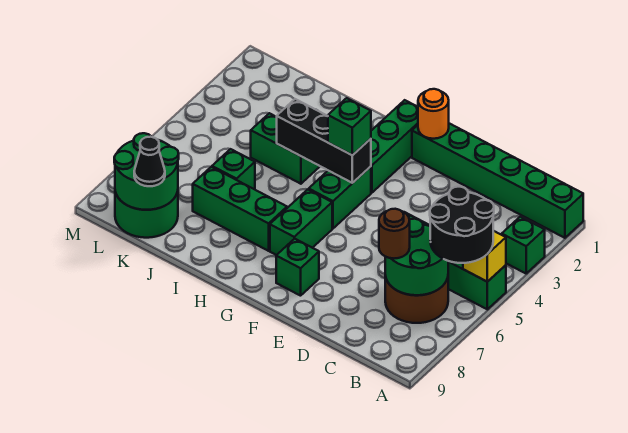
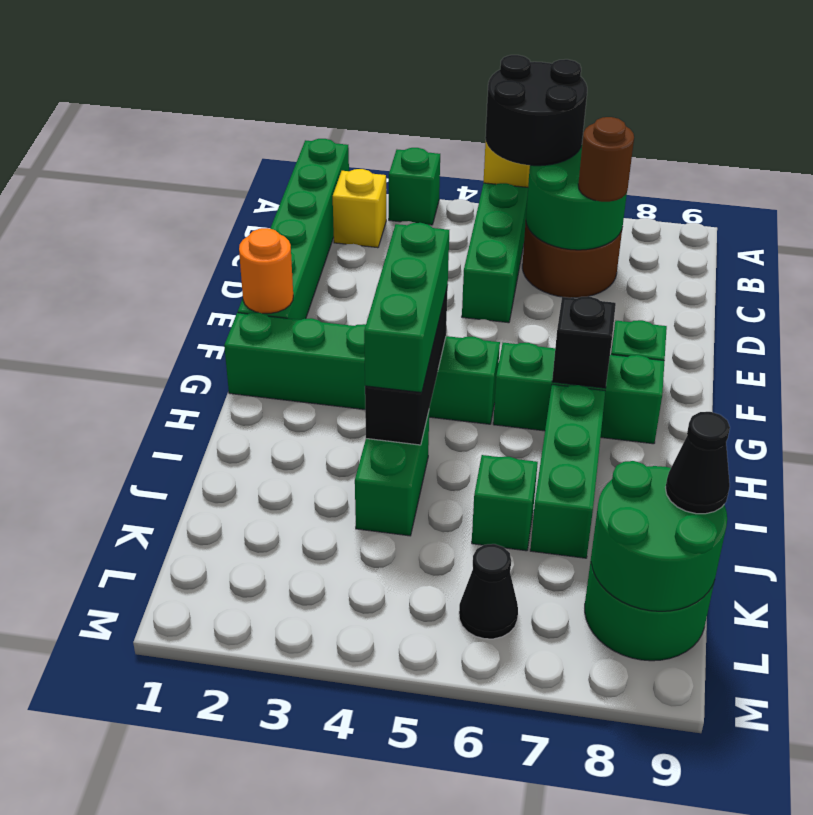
none -> yellow 1x1 brick [333,169,386,248]
green 1x1 brick [328,98,371,155] -> green 1x3 brick [364,223,449,393]
green 1x2 brick [270,189,332,255] -> green 1x3 brick [493,343,664,444]
none -> black 1x1 brick [552,296,616,388]
none -> black 1x1 cone [459,544,518,639]

